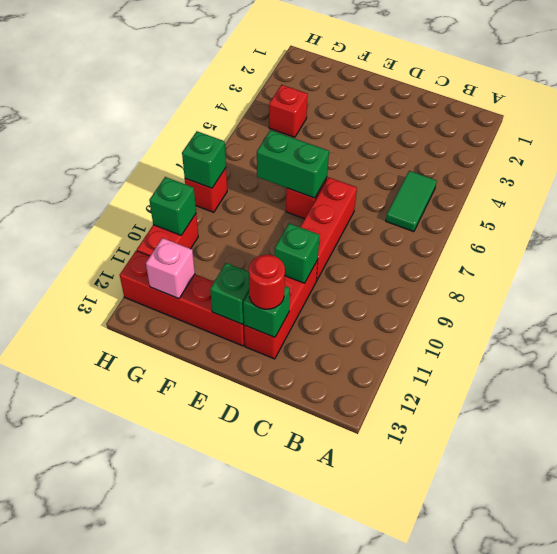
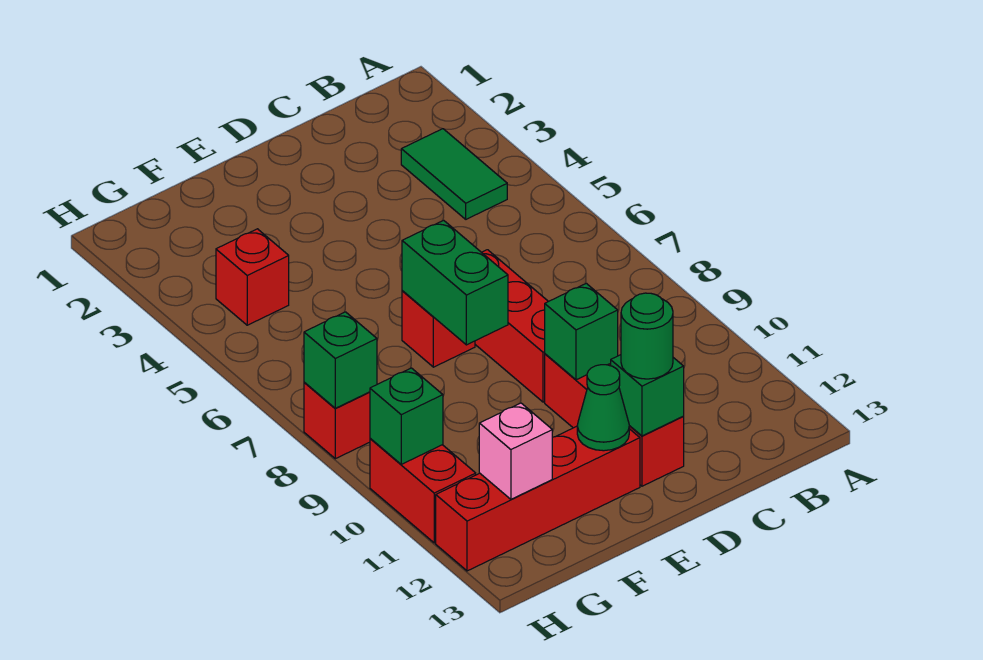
green 1x2 tile [386,171,437,232] -> green 1x2 tile moved to [401,129,507,219]
red 1x1 round brick [249,255,285,309] -> green 1x1 round brick [621,293,673,379]
green 1x2 brick [257,130,329,198] -> green 1x2 brick turned to [402,220,508,345]
green 1x1 brick [210,263,249,324] -> green 1x1 cone [577,365,629,451]

